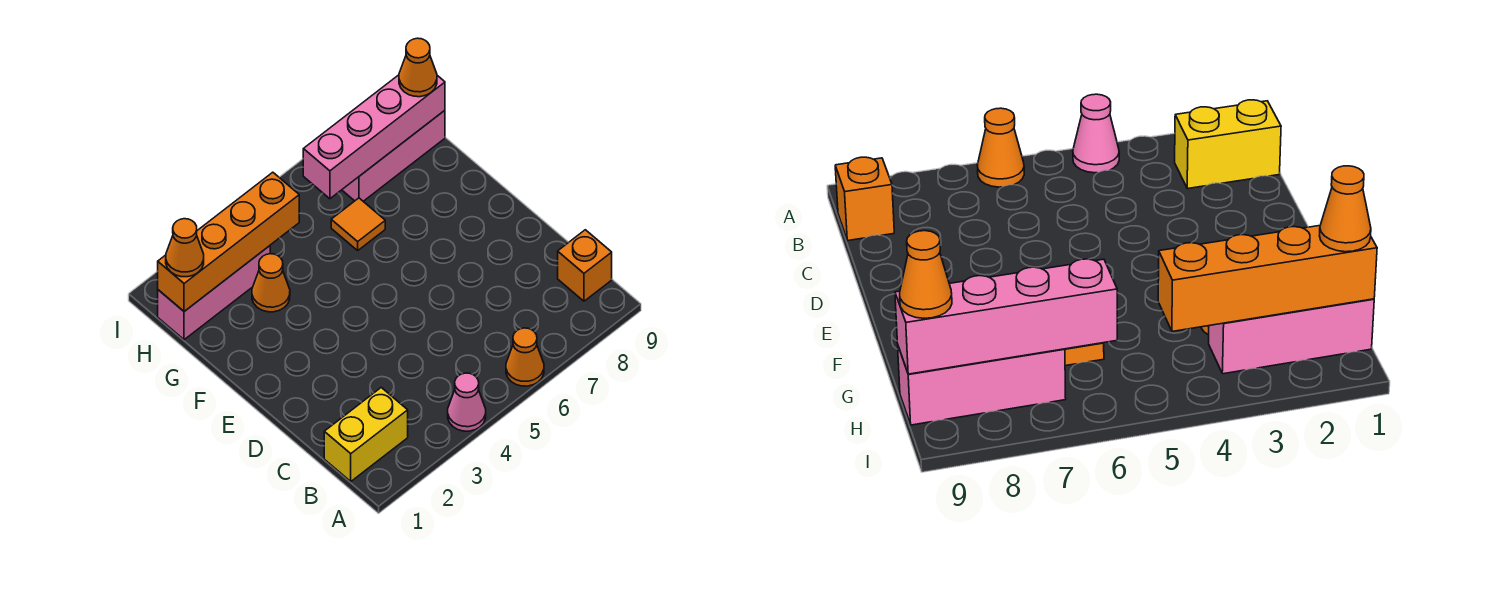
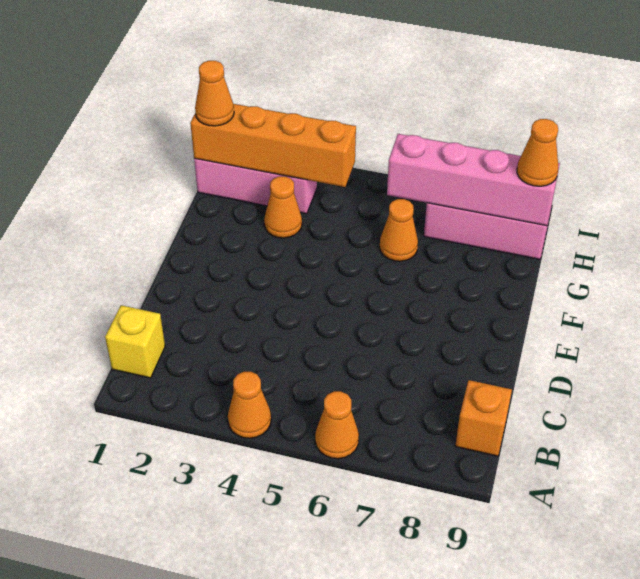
pink 1x1 cone [448,373,486,431] -> orange 1x1 cone [228,372,271,438]
yellow 1x2 brick [324,388,408,481] -> yellow 1x1 brick [105,305,165,378]
orange 1x1 tile [331,198,385,250] -> orange 1x1 cone [380,199,418,261]

